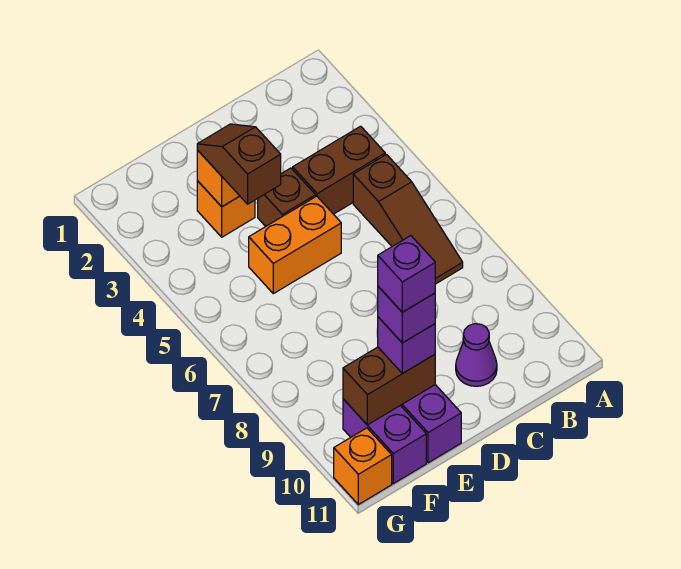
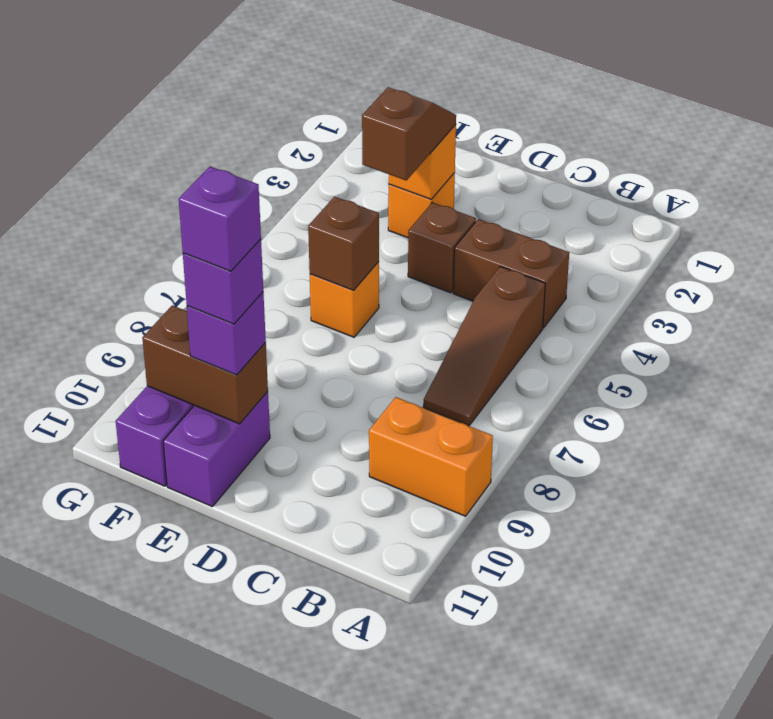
purple 1x1 cone [456,324,497,386] -> none
orange 1x2 brick [249,196,341,294] -> orange 1x2 brick moved to [369,397,493,516]
none -> brown 1x1 brick [308,197,379,290]
orange 1x1 brick [334,428,392,504] -> orange 1x1 brick moved to [310,262,379,337]

